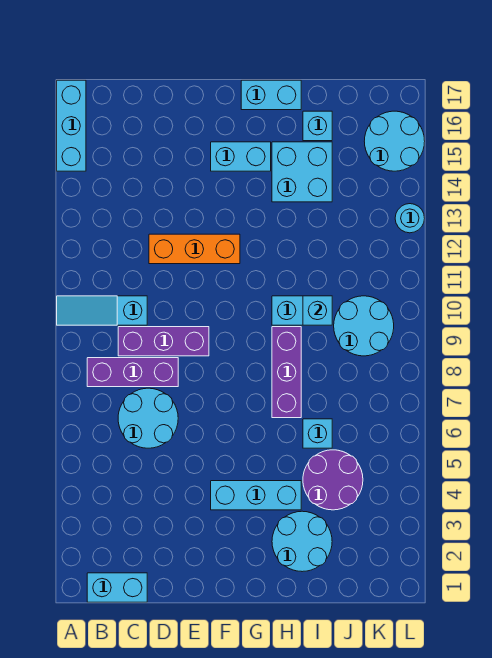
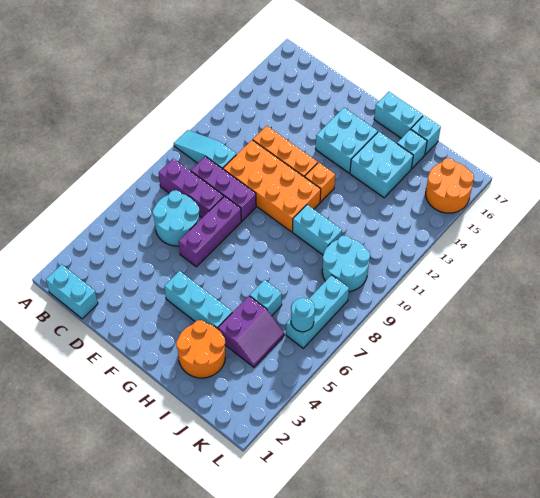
cyan 1x3 brick [57,80,86,171] -> cyan 1x3 brick moved to [286,275,349,348]
none -> orange 2x4 brick [223,140,321,232]
cyan 1x2 brick [211,142,271,171] -> cyan 2x2 brick [315,108,378,173]
none -> orange 1x1 brick [305,162,335,202]
cyan 2x2 round brick [272,511,332,572] -> orange 2x2 round brick [176,320,225,378]
purple 1x3 brick [272,327,301,418] -> purple 1x3 brick moved to [179,196,241,267]
purple 2x2 round brick [303,450,363,510] -> purple 2x2 slope [218,296,284,367]
cyan 1x1 brick [303,296,332,325] -> cyan 1x1 brick moved to [411,116,441,154]
cyan 2x2 round brick [364,111,425,171] -> orange 2x2 round brick [426,158,474,213]
cyan 1x1 round brick [395,204,425,233] -> cyan 1x1 round brick moved to [291,298,315,332]

